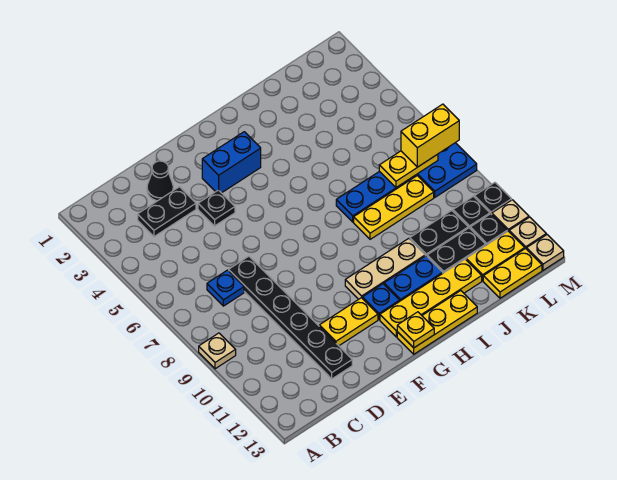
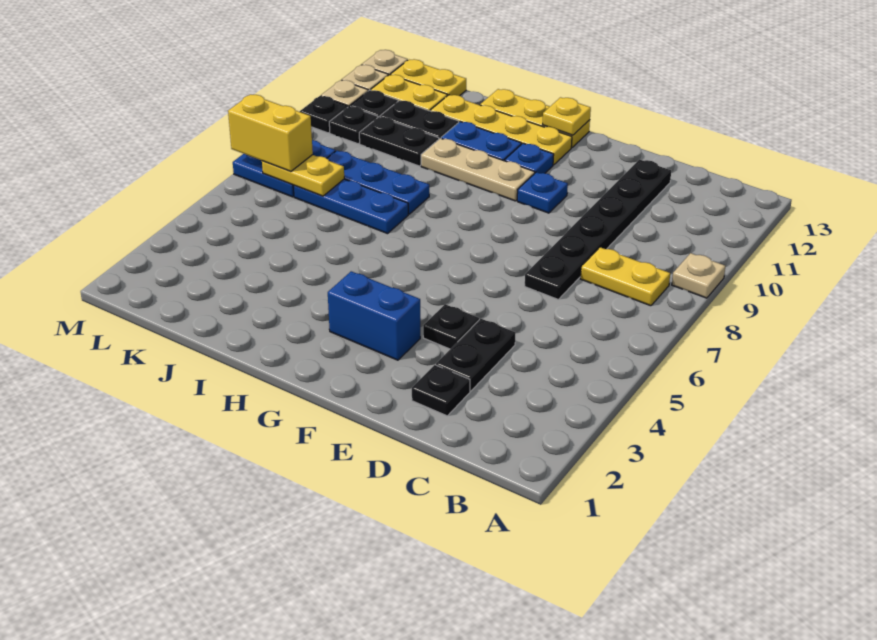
black 1x2 plate [138,187,196,237] -> black 1x2 plate turned to [436,319,516,391]
blue 1x1 plate [207,270,244,306] -> blue 1x1 plate moved to [517,172,568,213]
black 1x1 cone [147,161,173,201] -> black 1x1 plate [412,365,470,416]
yellow 1x2 plate [319,298,378,346] -> yellow 1x2 plate moved to [580,247,670,306]
yellow 1x3 plate [354,176,434,239] -> blue 1x3 plate [327,151,429,214]

